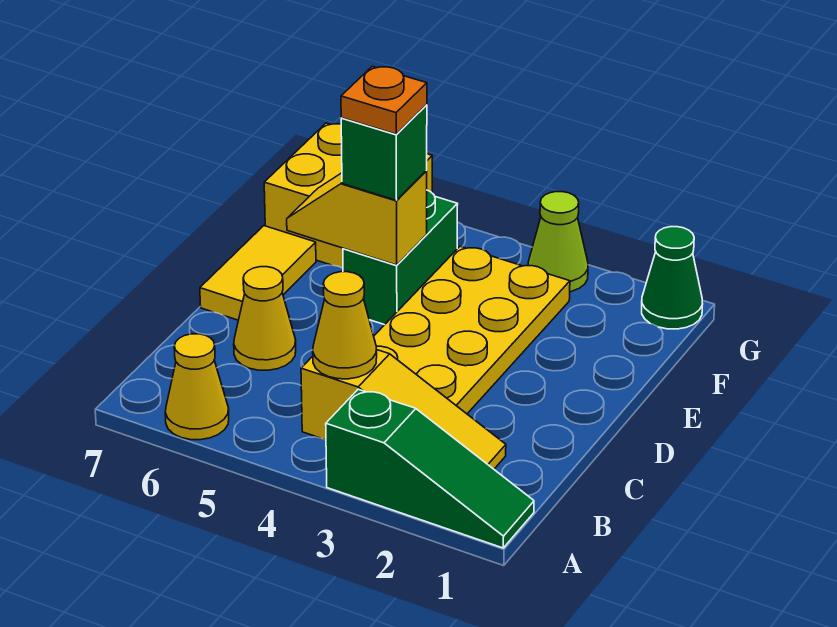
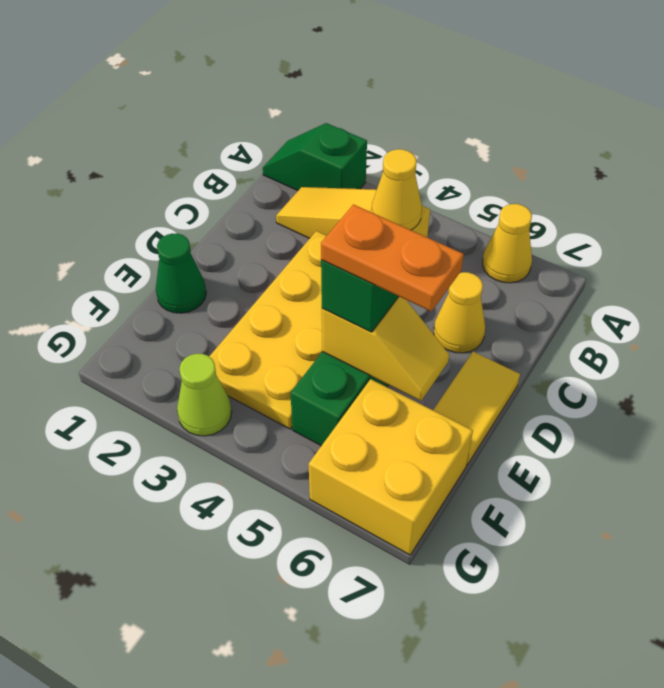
green 1x3 slope [326,389,534,548] -> green 1x2 slope [263,123,367,191]
orange 1x1 plate [341,66,427,134] -> orange 1x2 plate [321,204,464,312]
green 1x1 cone [642,227,703,329] -> green 1x1 cone moved to [156,233,206,313]

